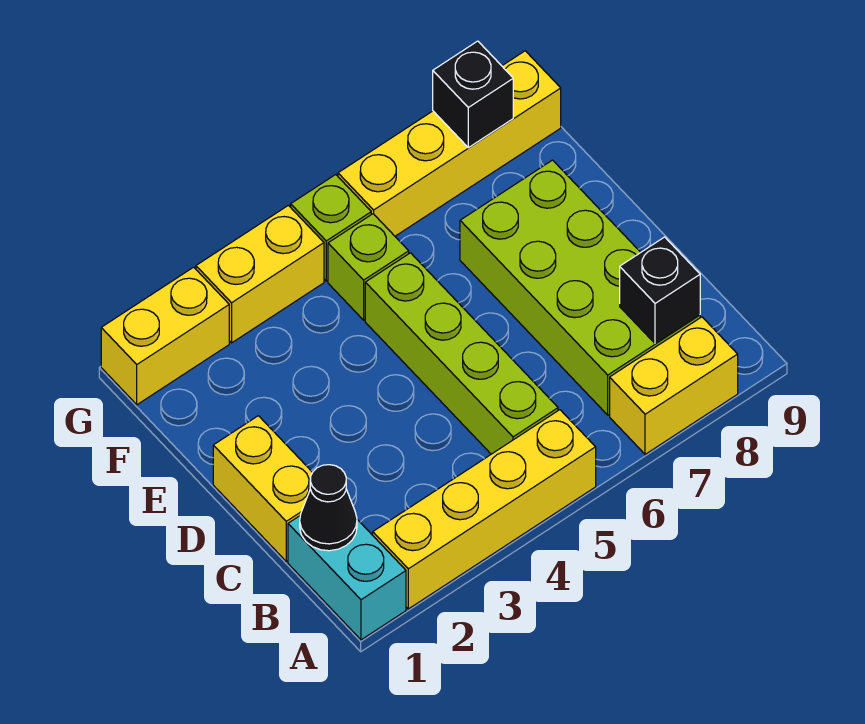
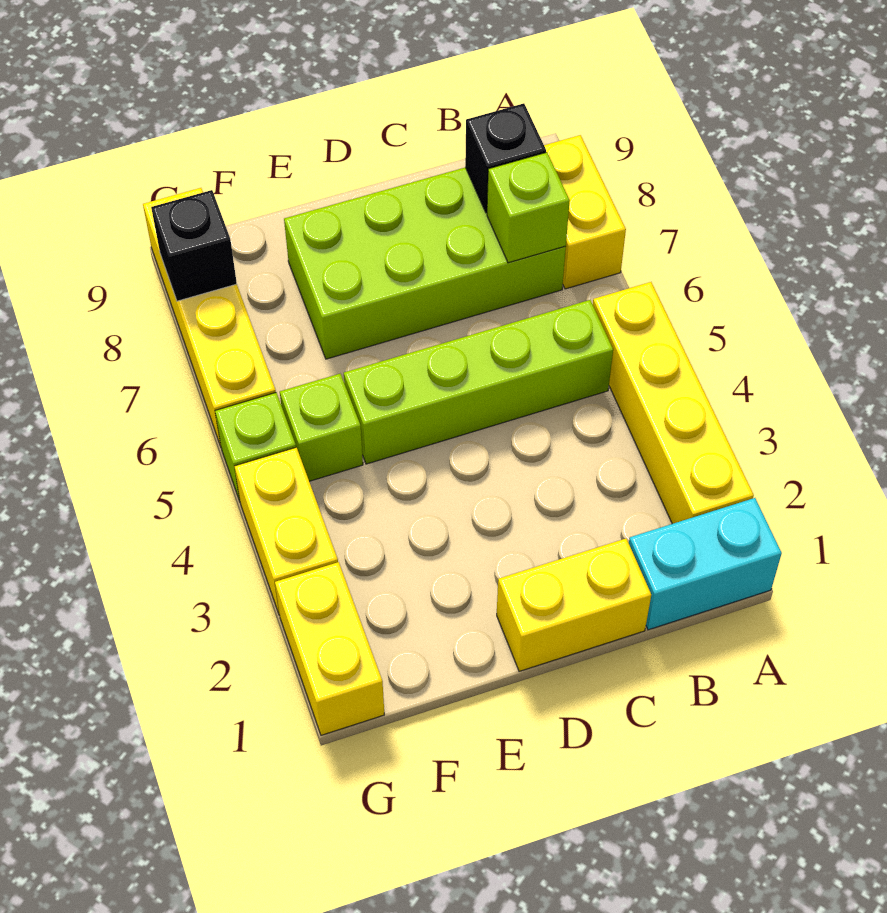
black 1x1 cone [300,465,357,551] -> none
none -> lime 1x1 brick [487,152,570,263]

